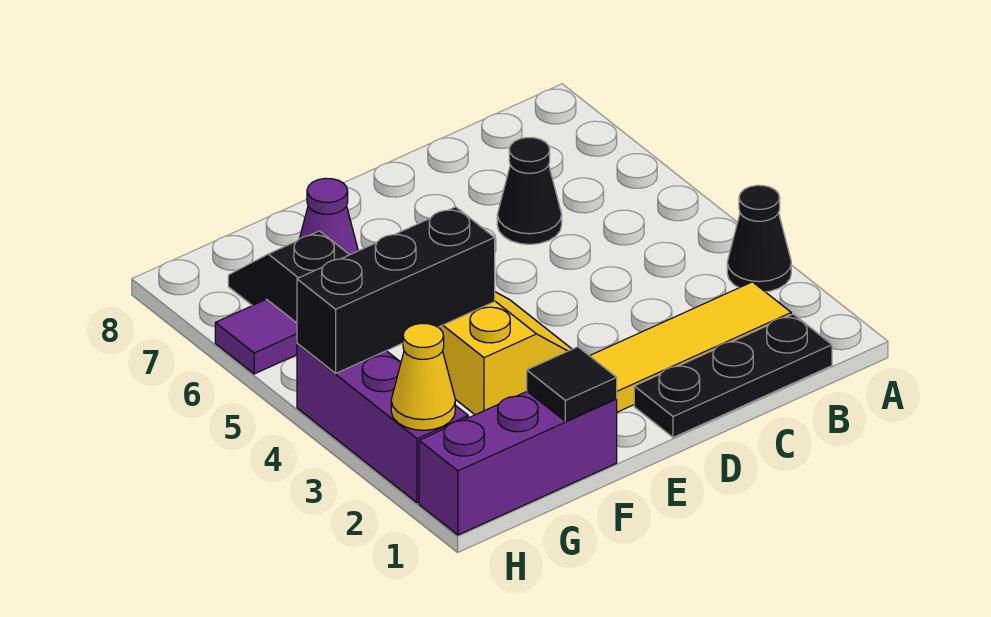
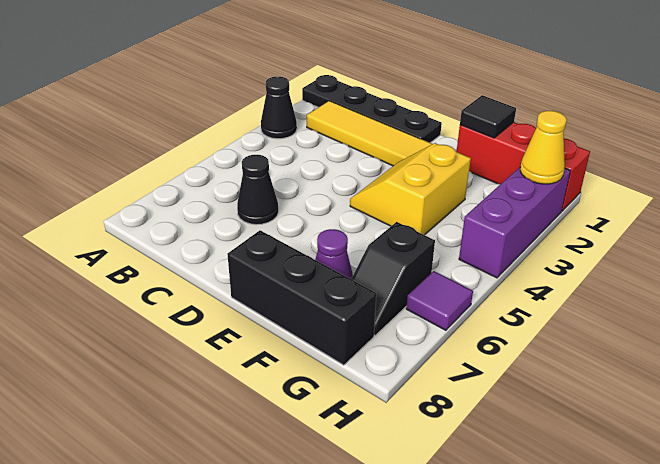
black 1x3 plate [634,314,832,437] -> black 1x4 plate [302,75,442,143]
purple 1x3 brick [419,392,617,535] -> red 1x3 brick [457,122,590,211]
black 1x3 brick [297,207,495,373] -> black 1x3 brick moved to [227,230,376,365]

